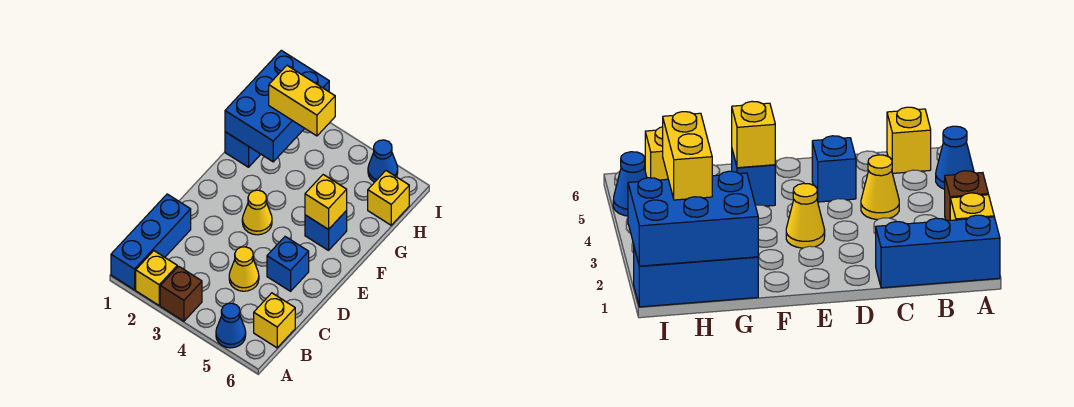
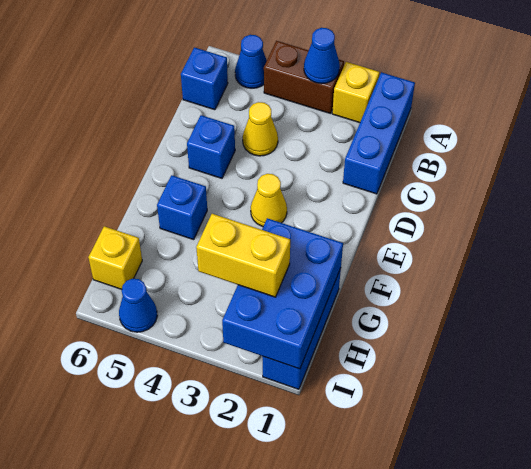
brown 1x1 brick [160,266,202,321] -> brown 1x2 brick [264,41,344,114]
none -> blue 1x1 cone [304,28,340,84]
yellow 1x1 brick [254,293,295,348] -> blue 1x1 brick [181,47,228,110]
yellow 1x1 brick [305,175,347,230] -> none

